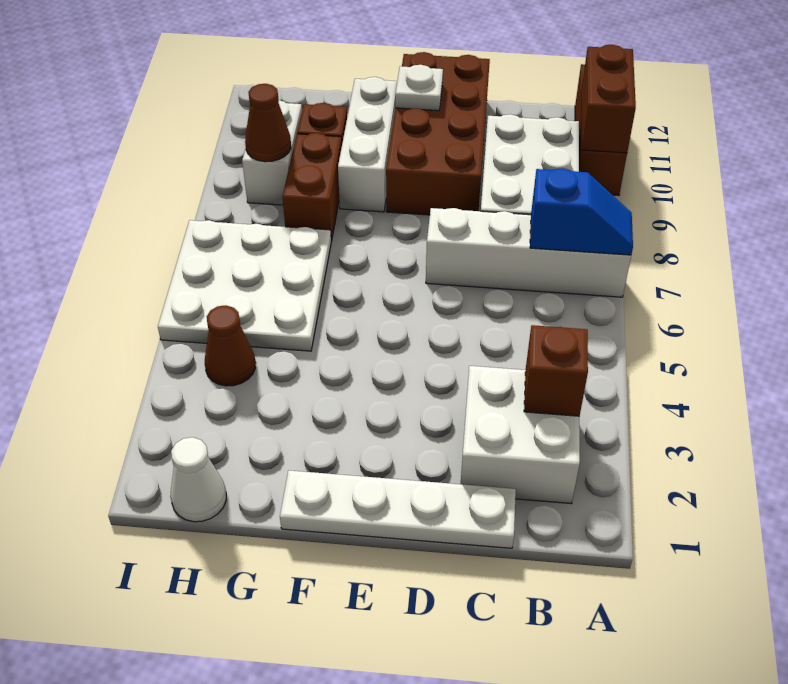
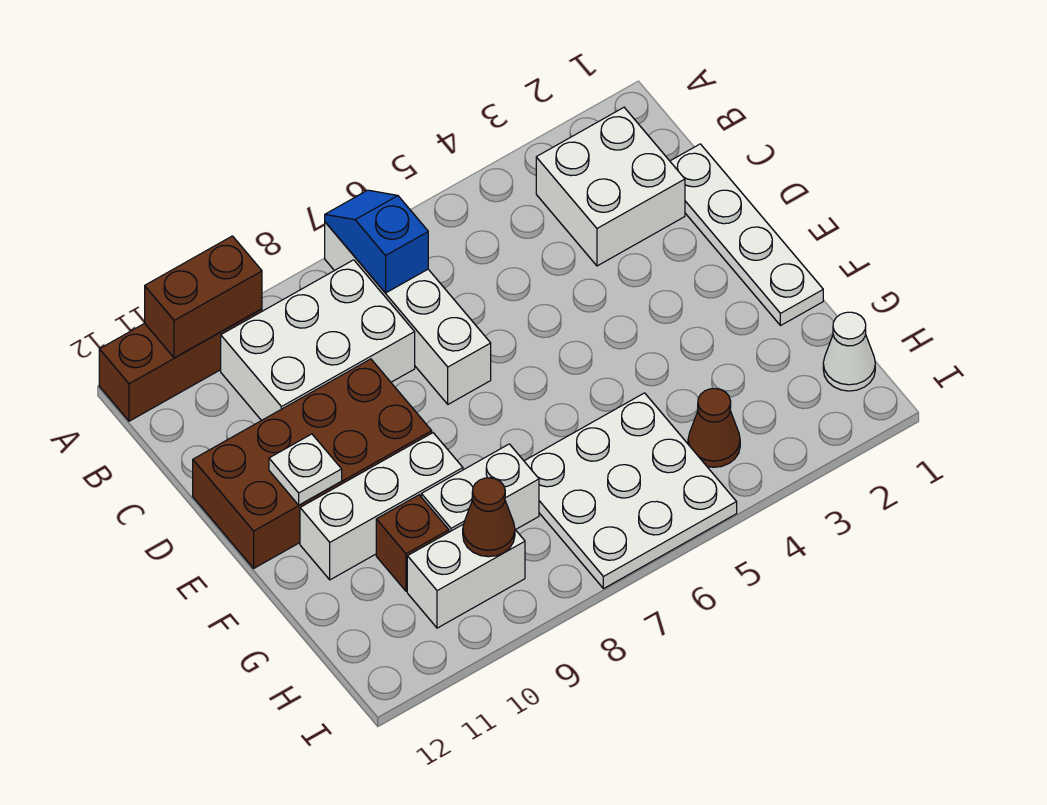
brown 1x1 brick [524,325,588,416] -> none
brown 1x2 brick [282,133,342,242] -> white 1x2 brick [421,444,539,532]

